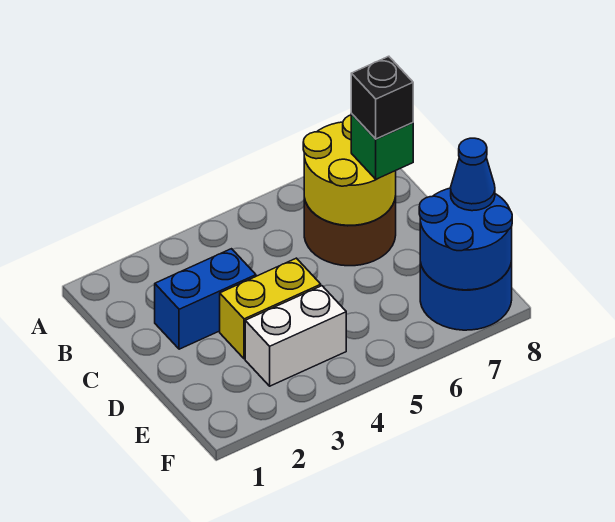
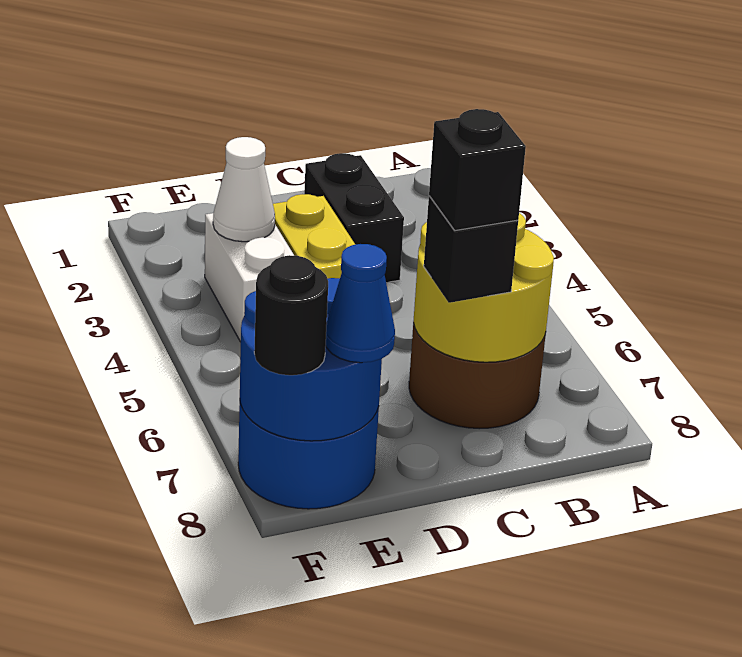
blue 1x2 brick [155,249,256,349] -> black 1x2 brick [304,153,404,282]
green 1x1 brick [351,114,413,179] -> black 1x1 brick [424,196,518,303]
none -> white 1x1 cone [213,137,275,242]
none -> black 1x1 round brick [254,255,328,375]

